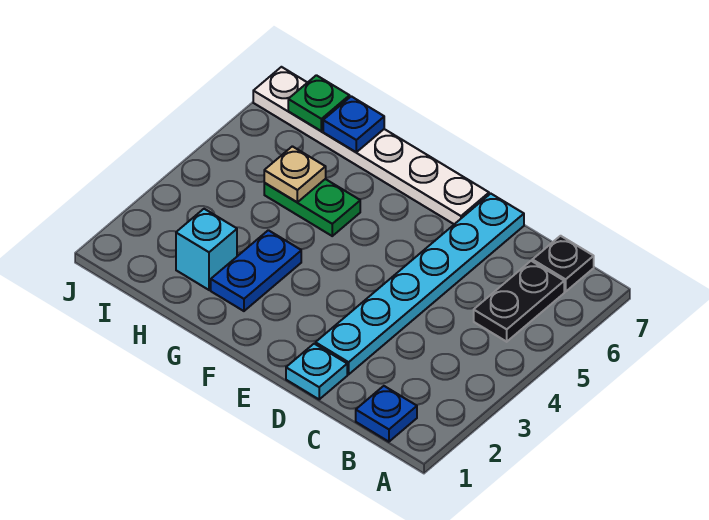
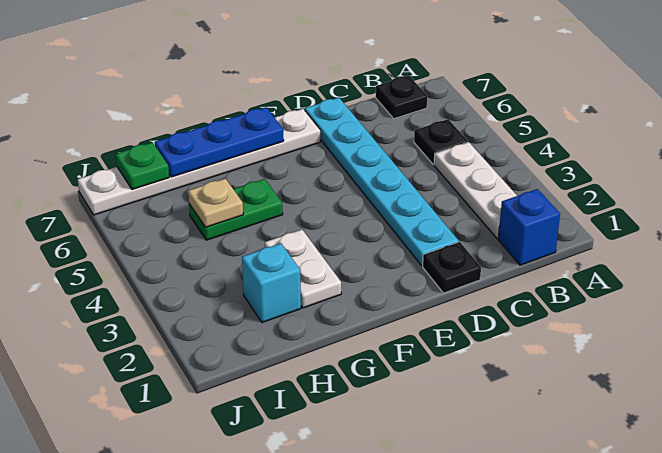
blue 1x1 plate [356,386,417,442] -> blue 1x1 brick [498,189,560,265]
none -> white 1x3 plate [434,142,517,239]
black 1x2 plate [474,261,564,342] -> black 1x1 plate [414,119,468,164]
cyan 1x1 plate [286,344,347,399] -> black 1x1 plate [423,242,481,293]
blue 1x2 plate [211,230,301,311] -> white 1x2 plate [265,230,341,308]
blue 1x1 plate [323,96,384,152] -> blue 1x3 plate [155,107,284,177]

